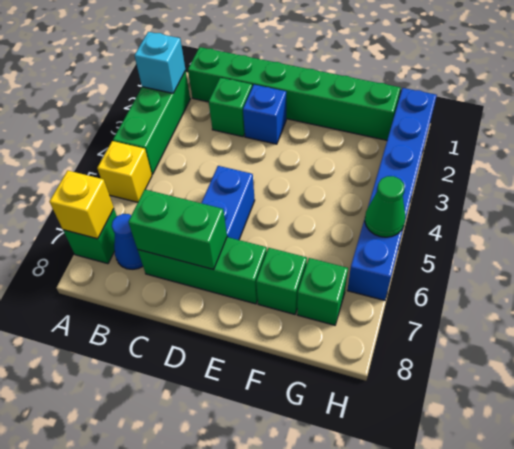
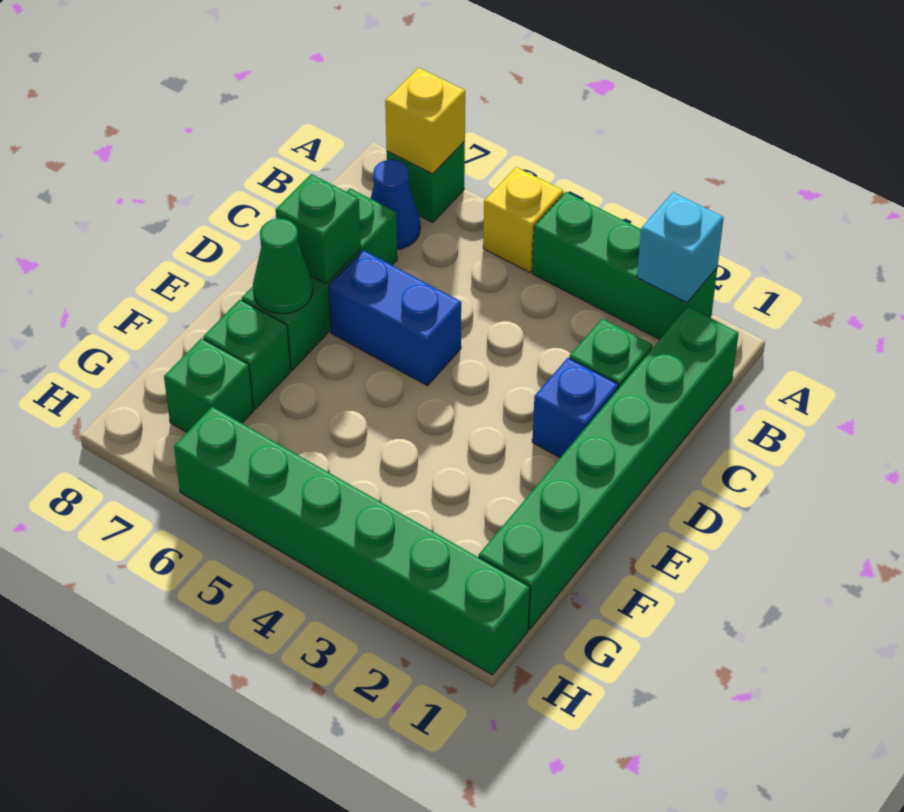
green 1x2 brick [128,190,227,270] -> green 1x1 brick [276,174,361,284]
blue 1x6 brick [347,88,437,300] -> green 1x6 brick [174,407,530,675]
green 1x1 cone [365,176,405,237] -> green 1x1 cone moved to [253,219,313,314]

